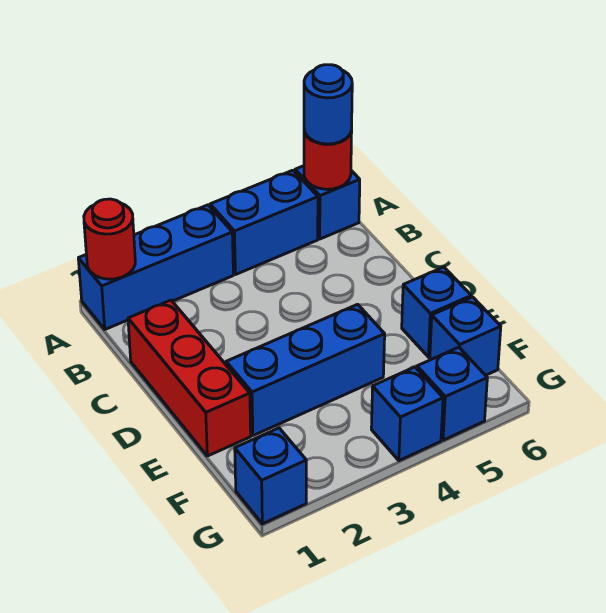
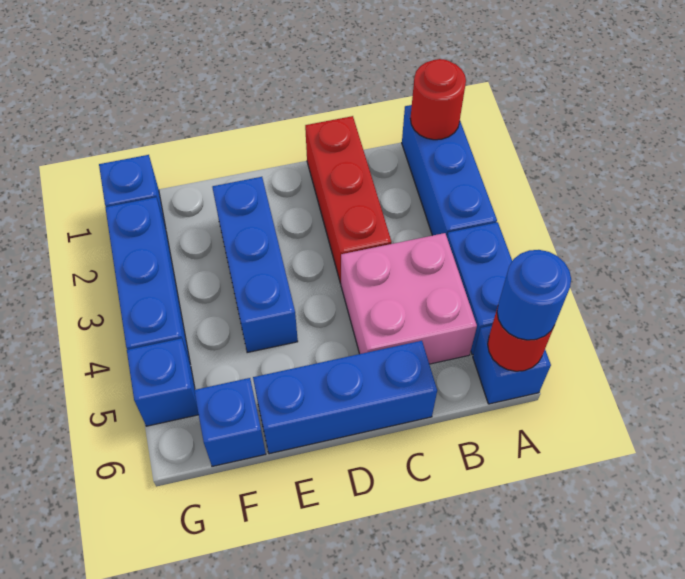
none -> pink 2x2 brick [341,233,477,364]
red 1x3 brick [128,300,251,456] -> red 1x3 brick turned to [305,116,392,284]
blue 1x1 brick [402,267,471,357] -> blue 1x3 brick [253,341,437,454]
blue 1x1 brick [371,367,443,461] -> blue 1x3 brick [105,197,190,362]

